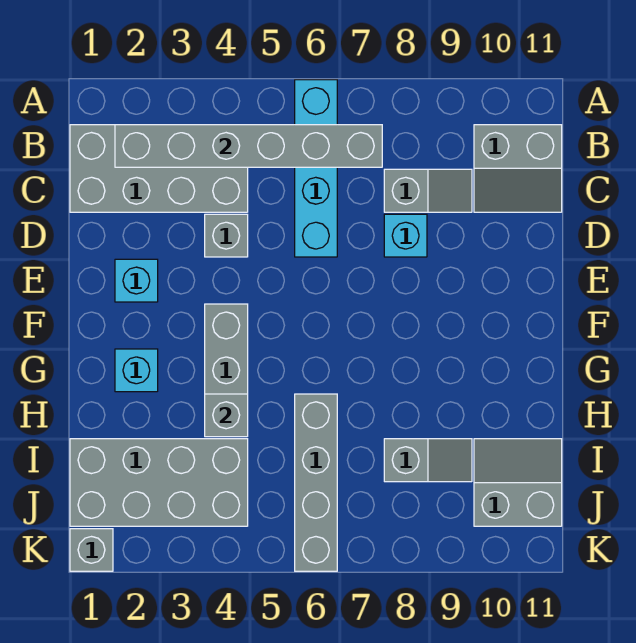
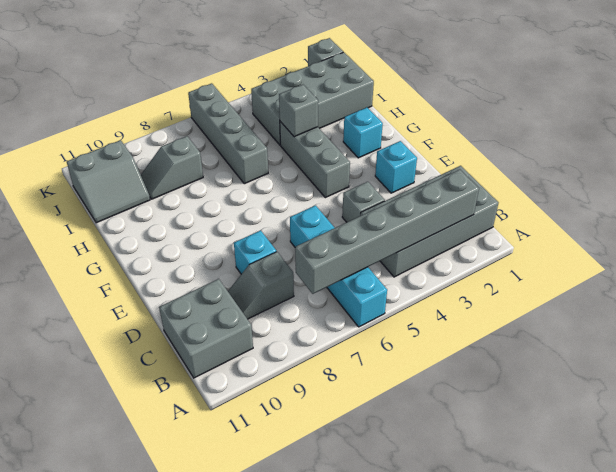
grey 2x2 slope [474,125,562,212] -> grey 2x2 brick [159,279,253,378]

